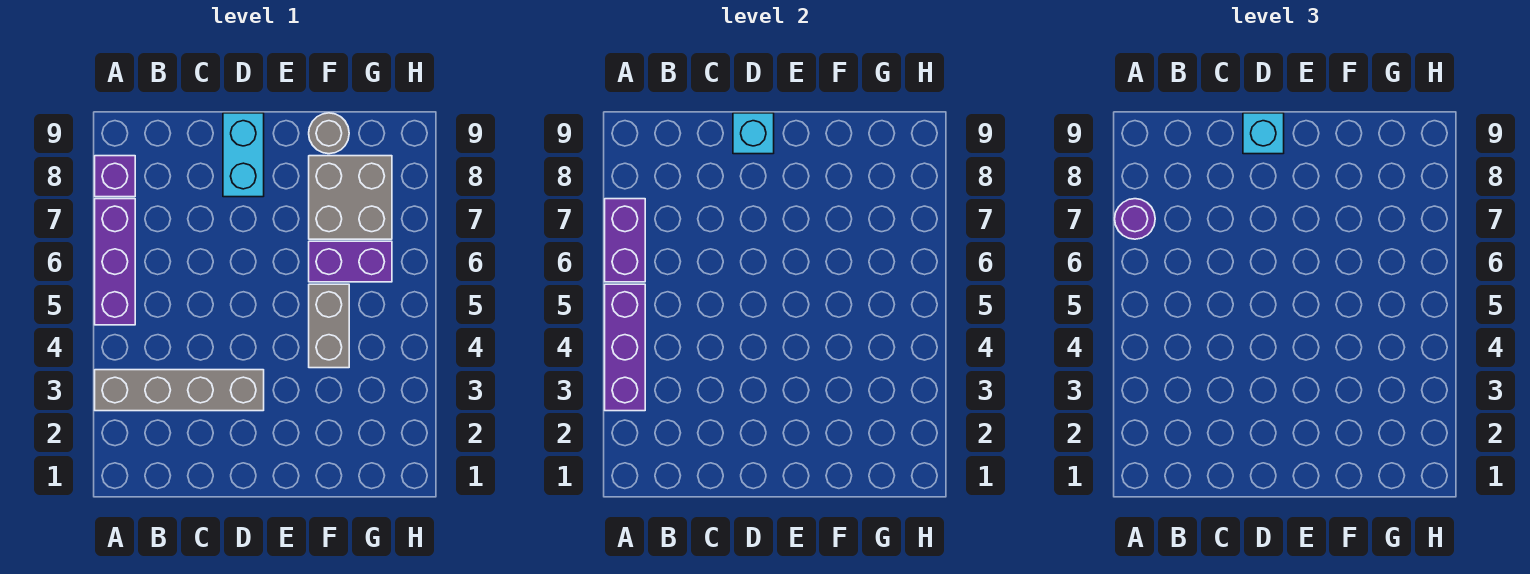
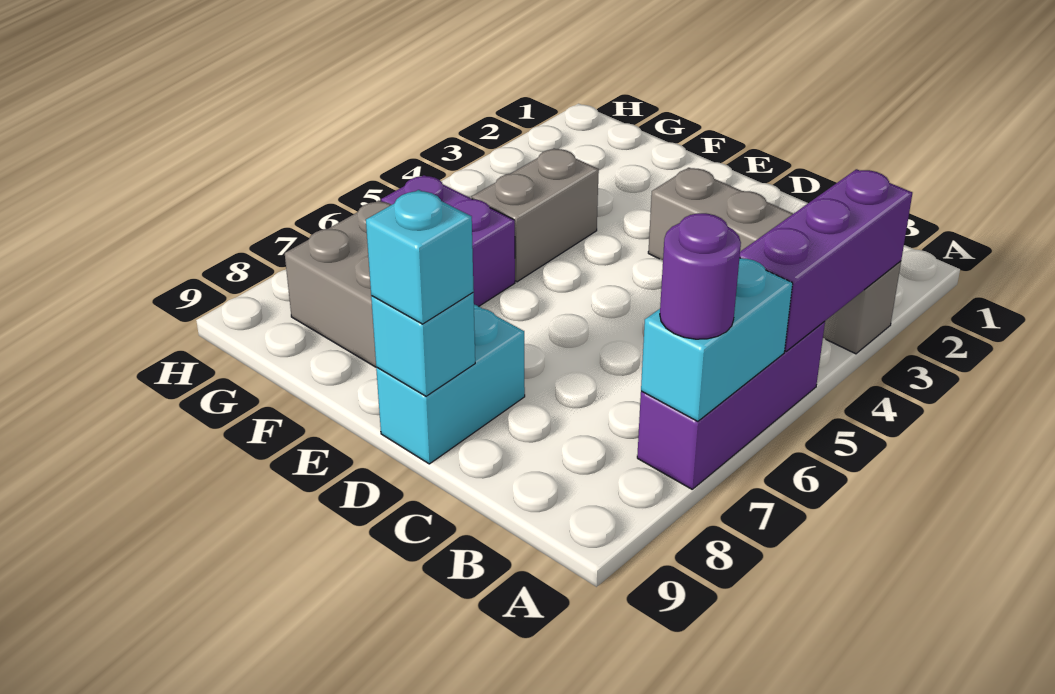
purple 1x2 brick [605,199,645,282] -> cyan 1x2 brick [641,258,793,421]
purple 1x1 brick [95,156,135,197] -> none
grey 1x1 round brick [309,113,349,154] -> none

